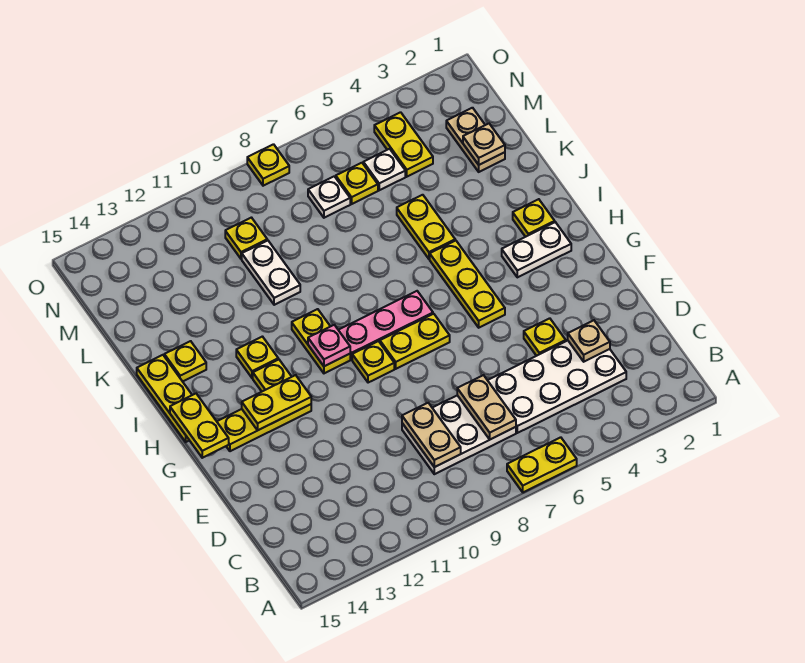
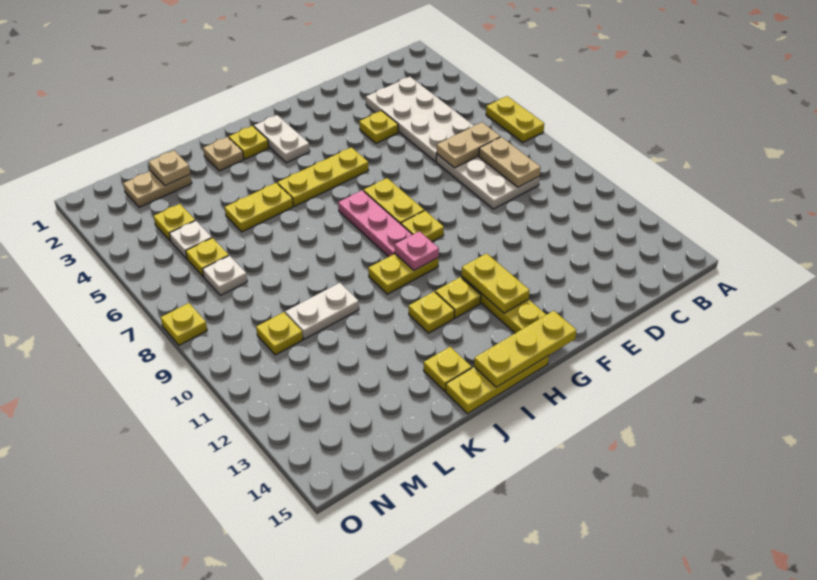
tan 1x2 plate [402,403,461,467] -> tan 1x2 plate turned to [479,137,541,187]
tan 1x1 plate [568,320,610,362] -> tan 1x1 plate moved to [203,137,244,171]
yellow 1x2 plate [170,394,229,458] -> yellow 1x3 plate [474,311,576,387]
yellow 1x2 plate [374,112,433,177] -> yellow 1x1 plate [154,204,195,241]

